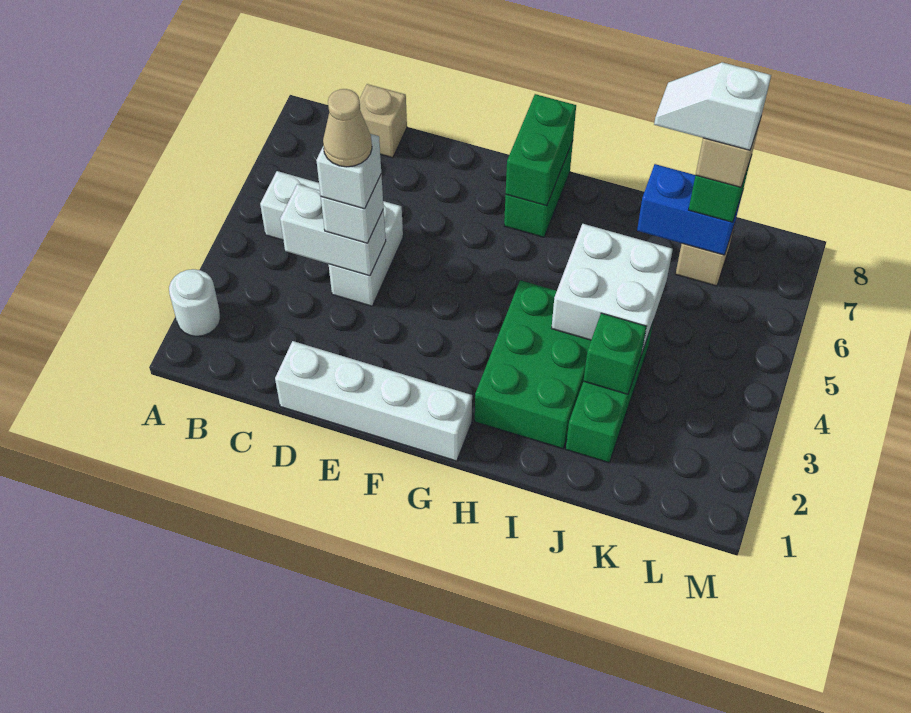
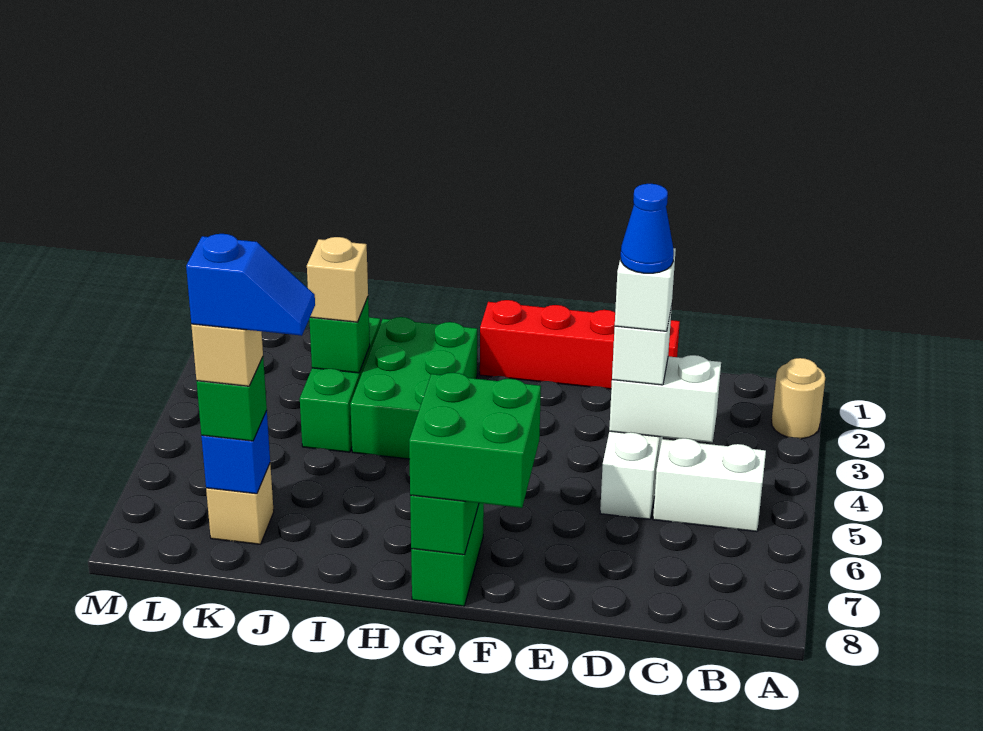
white 1x1 round brick [169,269,221,336] -> tan 1x1 round brick [771,358,825,439]
tan 1x1 brick [359,84,407,158] -> tan 1x1 brick moved to [307,237,368,322]
white 1x4 brick [275,341,472,461] -> red 1x4 brick [480,300,680,389]
tan 1x1 cone [323,89,372,167] -> blue 1x1 cone [621,184,674,273]
none -> green 2x2 brick [409,373,541,508]
white 2x2 brick [552,224,673,355] -> none
blue 1x2 brick [637,164,742,255] -> blue 1x1 brick [201,411,270,494]
white 1x2 slope [654,62,771,150] -> blue 1x2 slope [186,234,315,336]

